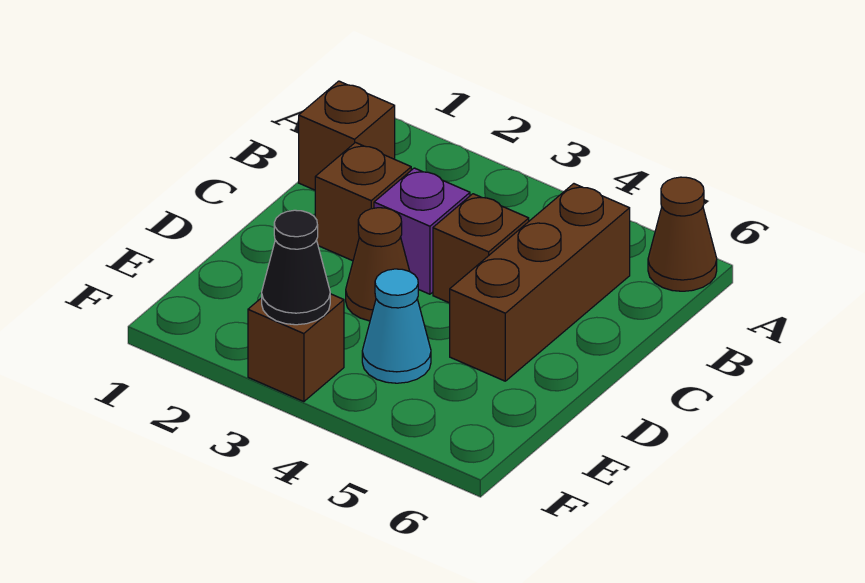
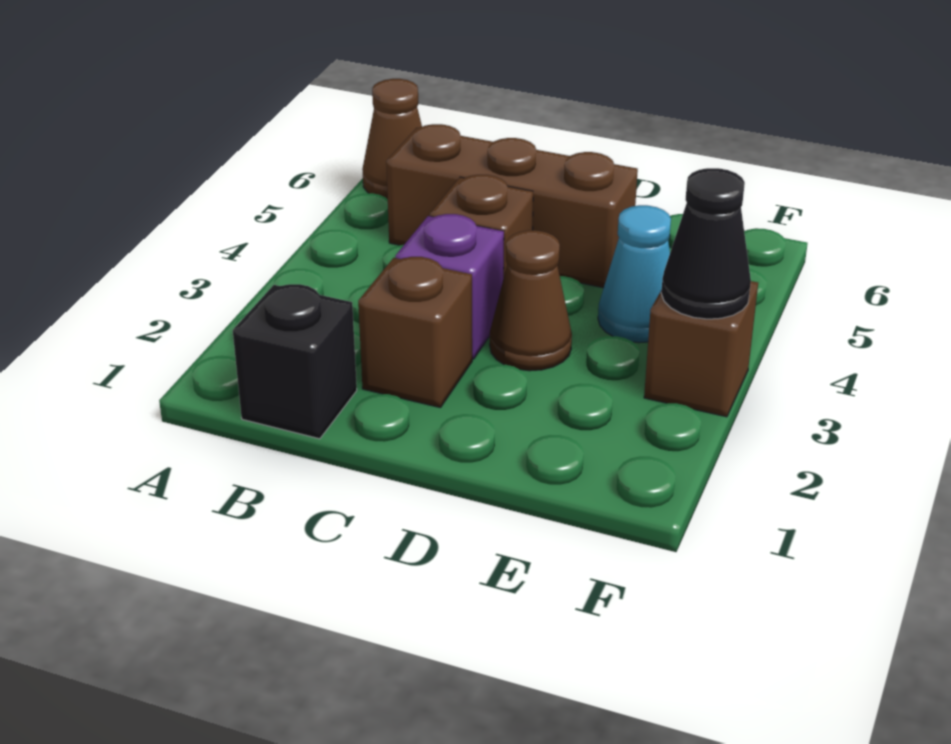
brown 1x1 brick [299,81,395,190] -> black 1x1 brick [233,284,357,439]

